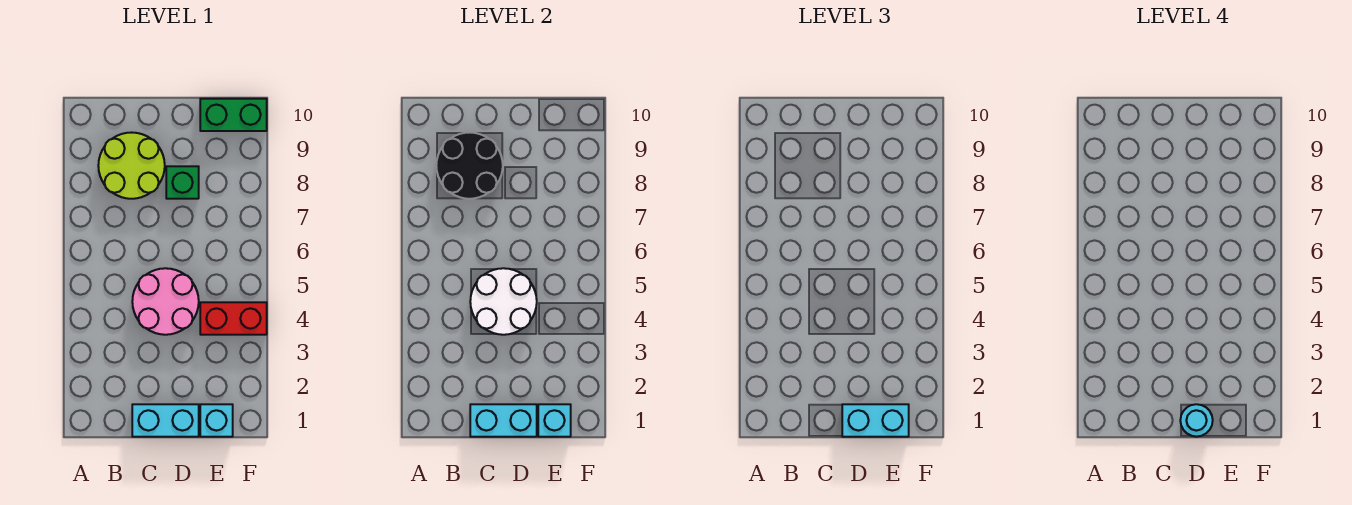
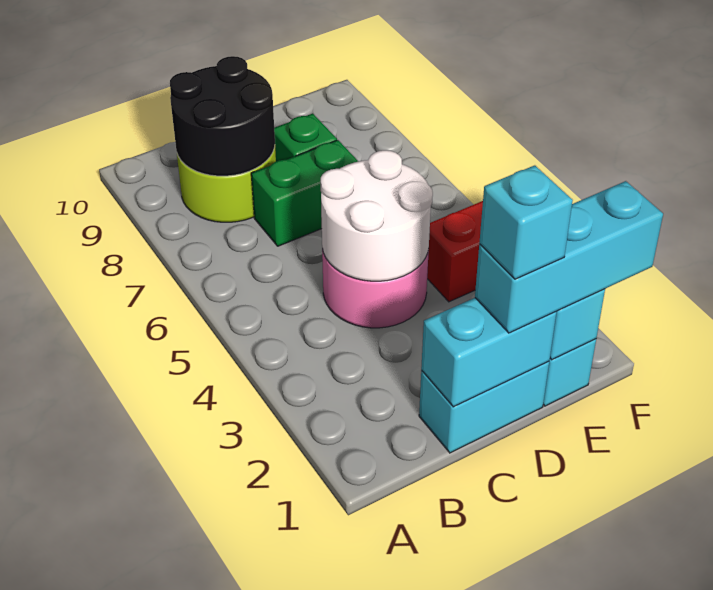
cyan 1x2 brick [842,404,909,437] -> cyan 1x3 brick [475,181,663,333]
cyan 1x1 round brick [1180,404,1213,437] -> cyan 1x1 brick [479,165,573,279]
green 1x2 brick [200,99,267,131] -> green 1x2 brick moved to [251,140,358,246]

